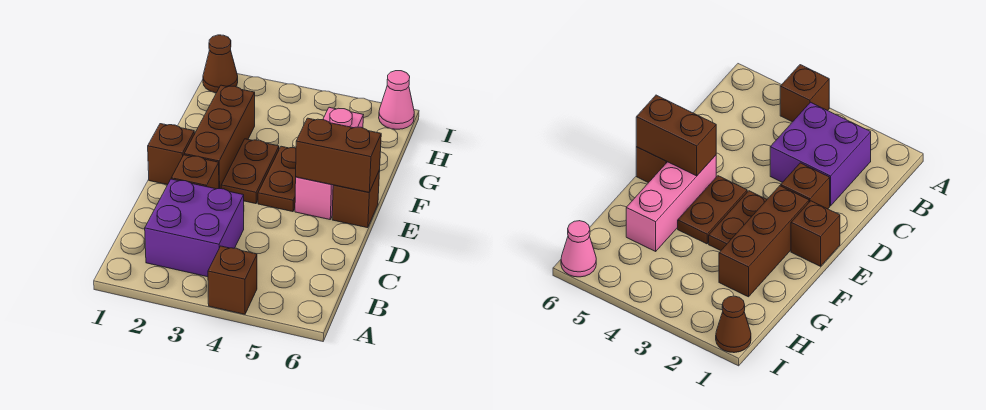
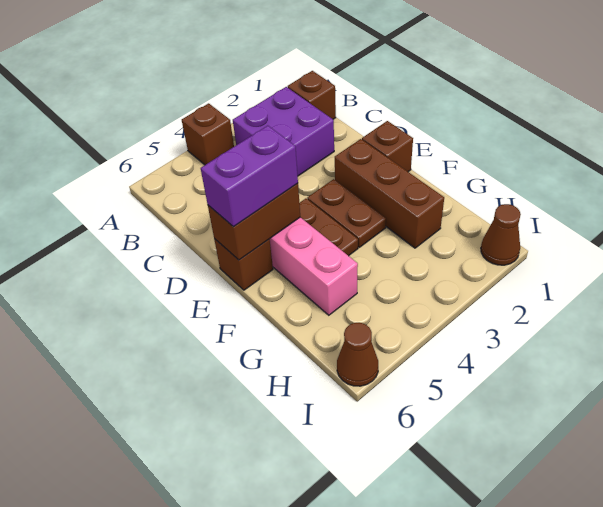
brown 1x1 brick [171,155,219,189] -> brown 1x1 brick moved to [288,71,336,119]
none -> purple 1x2 brick [201,126,298,227]
pink 1x1 cone [379,71,414,129] -> brown 1x1 cone [337,323,378,386]

